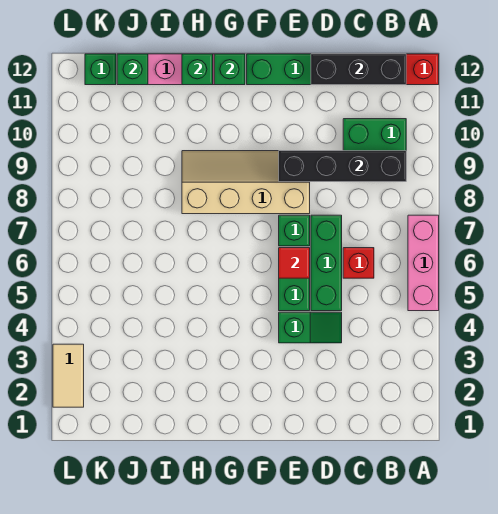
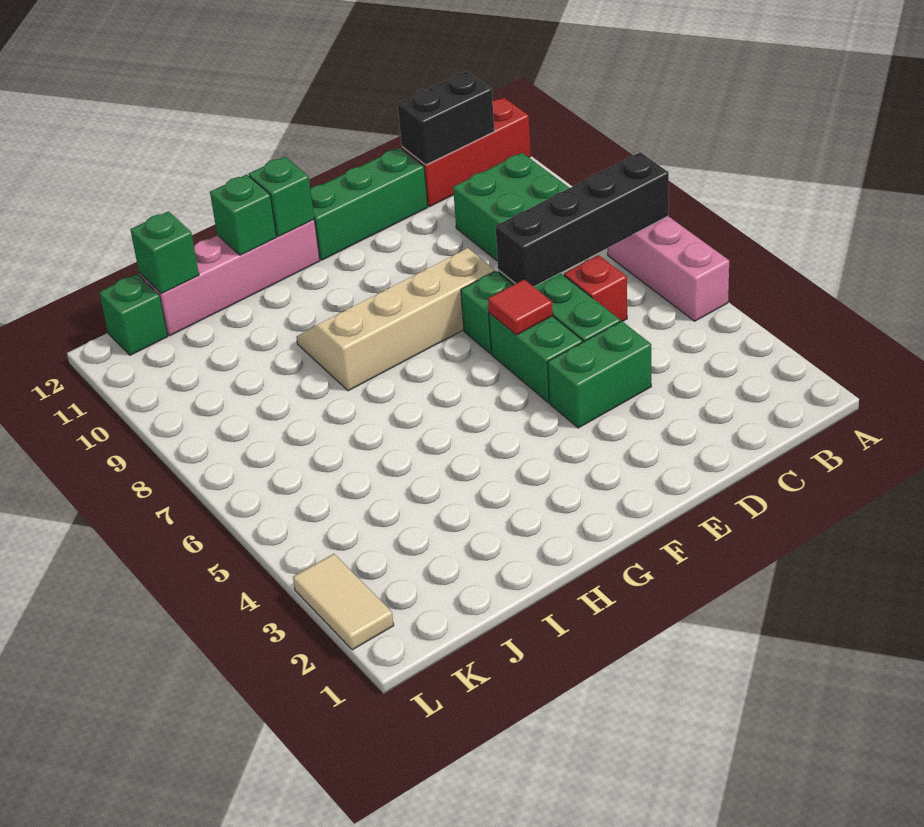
black 1x4 brick [279,151,406,182] -> black 1x4 brick moved to [496,152,669,287]
black 1x3 brick [311,54,406,85] -> black 1x2 brick [398,71,494,165]
green 1x2 slope [279,312,342,343] -> green 1x2 brick [548,321,651,428]

